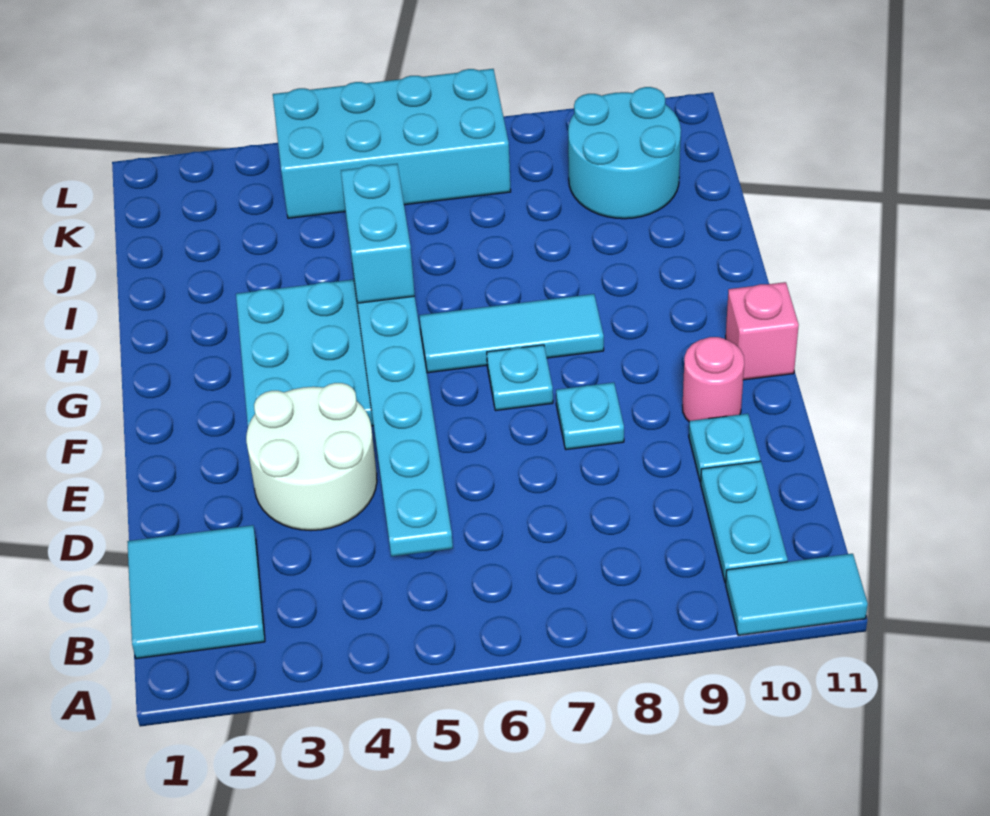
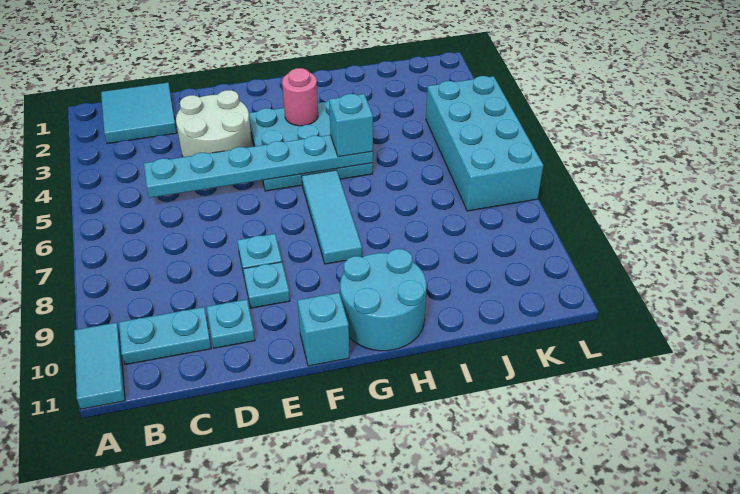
pink 1x1 round brick [683,337,744,421] -> pink 1x1 round brick moved to [282,68,318,126]
cyan 1x1 plate [487,345,553,411] -> cyan 1x1 plate moved to [243,262,290,308]
pink 1x1 brick [726,282,799,380] -> cyan 1x1 brick [298,293,349,366]
cyan 1x2 brick [341,164,415,303] -> cyan 1x1 brick [329,94,373,157]
cyan 2x2 round brick [568,87,681,219] -> cyan 2x2 round brick moved to [340,249,427,351]

